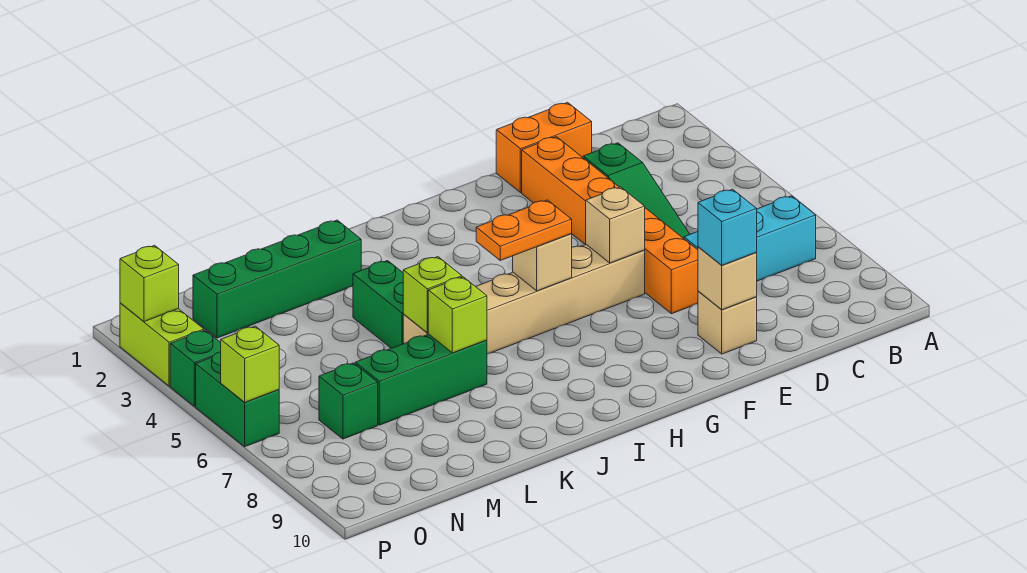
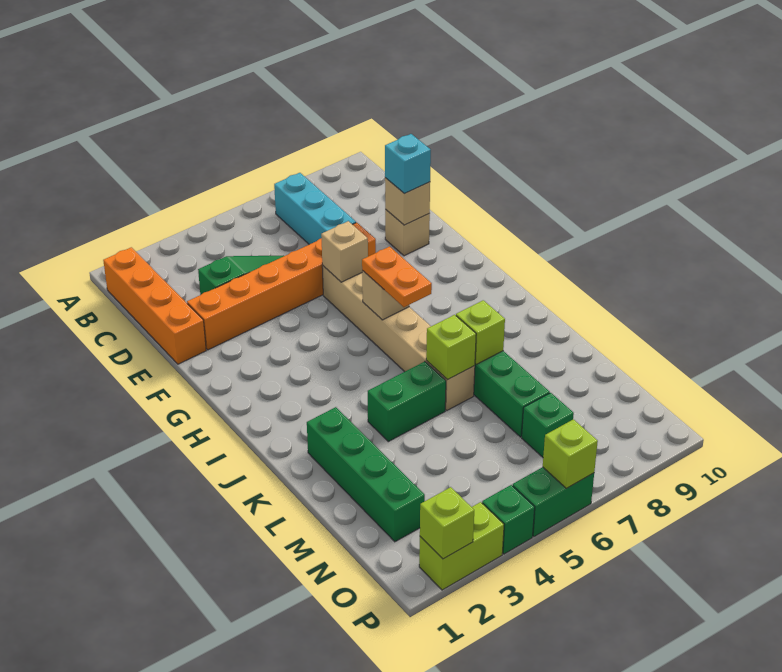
orange 1x2 brick [496,102,592,193] -> orange 1x4 brick [103,247,206,364]

